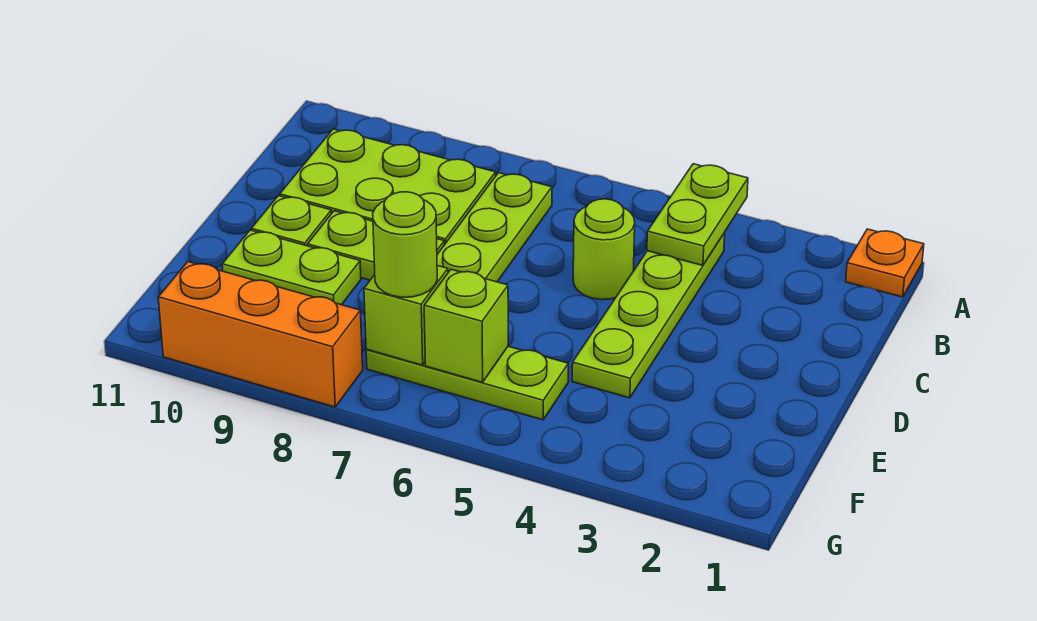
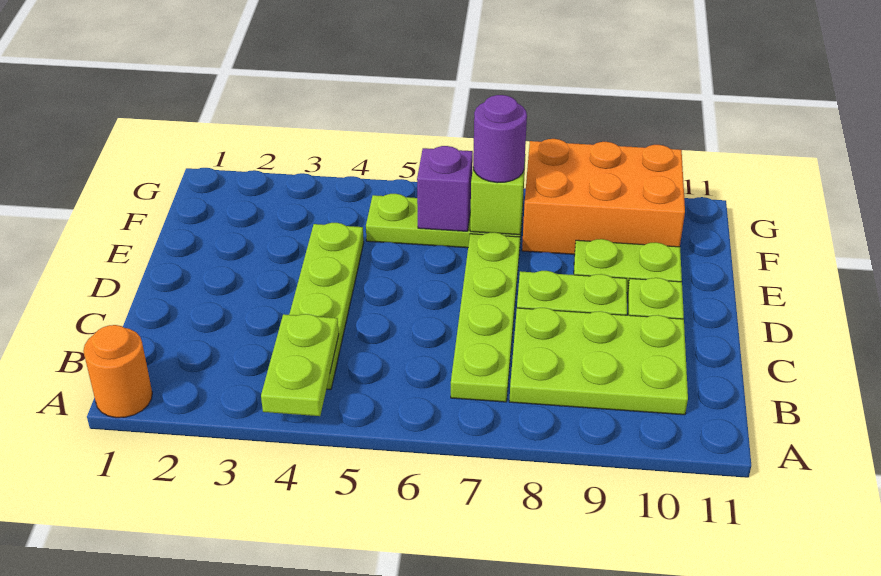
orange 1x1 plate [846,229,924,297] -> orange 1x1 round brick [83,325,152,418]
lime 1x1 round brick [573,199,635,300] -> none
lime 1x1 brick [424,269,508,382] -> purple 1x1 brick [417,146,473,231]
lime 1x1 round brick [373,192,437,297] -> purple 1x1 round brick [473,95,527,183]
orange 1x3 brick [158,262,363,407] -> orange 2x3 brick [522,139,685,254]

